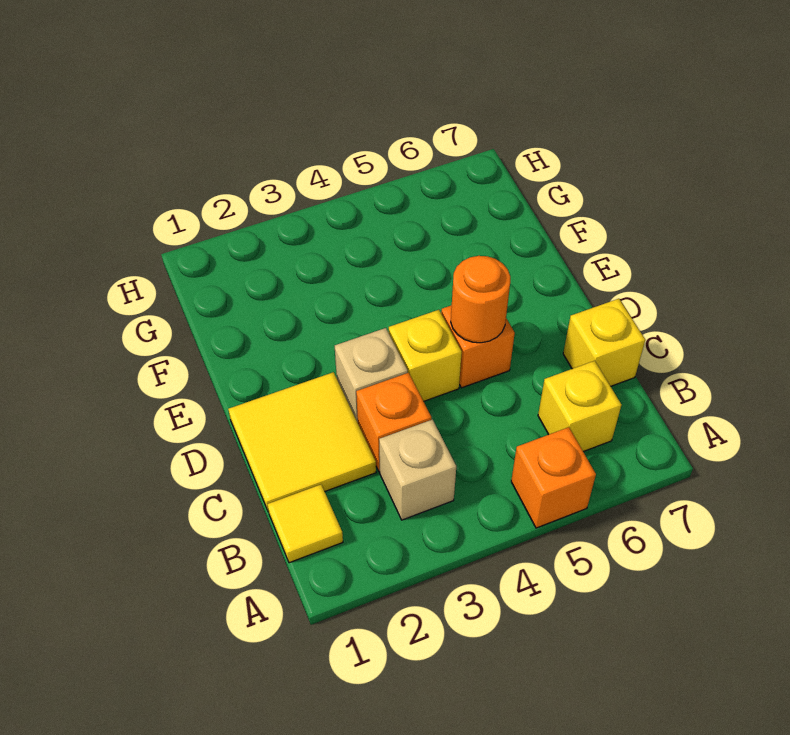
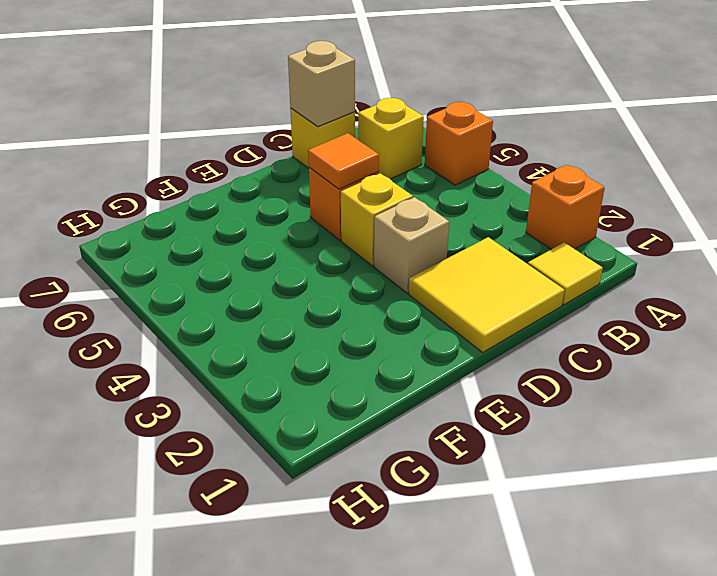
tan 1x1 brick [379,420,456,520] -> tan 1x1 brick moved to [288,41,355,127]
orange 1x1 brick [356,373,431,472] -> orange 1x1 brick moved to [526,165,605,249]
orange 1x1 round brick [451,256,510,343] -> orange 1x1 tile [308,133,379,189]

